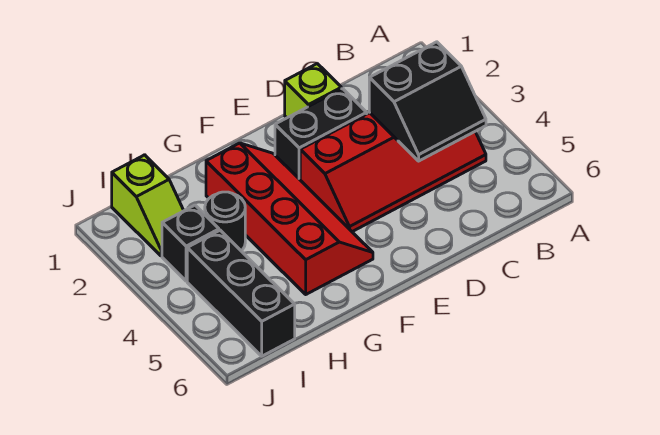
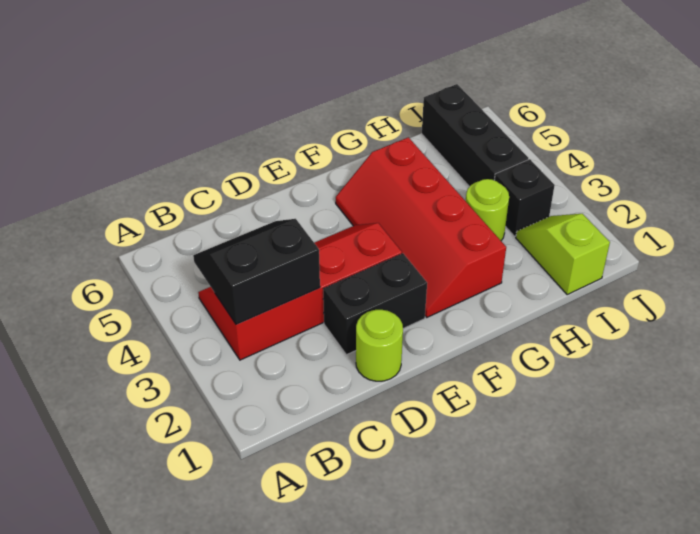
lime 1x1 brick [285,64,341,118] -> lime 1x1 round brick [356,310,403,381]
black 1x1 round brick [205,192,245,251] -> lime 1x1 round brick [466,179,509,240]

